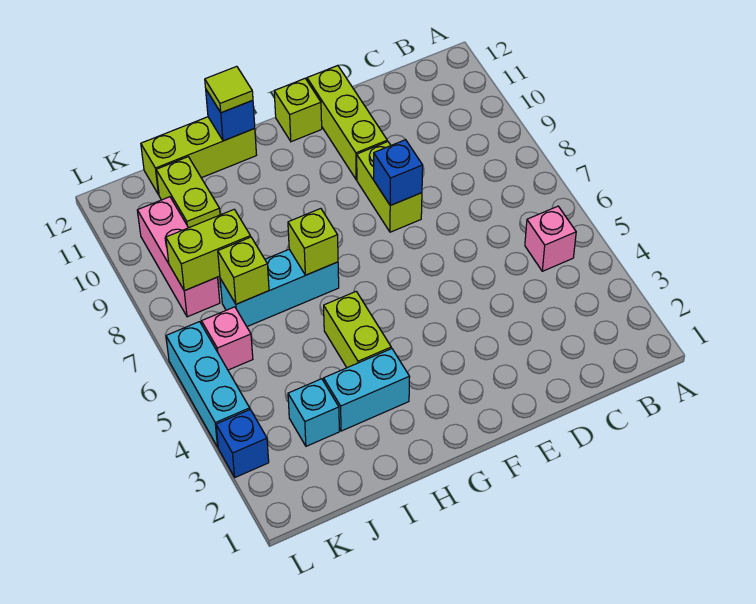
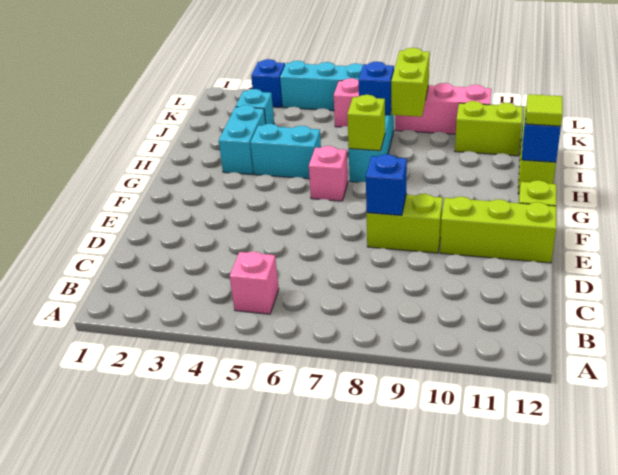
none -> pink 1x1 brick [309,146,348,201]
lime 1x2 brick [324,292,391,368] -> cyan 1x2 brick [250,124,321,179]
lime 1x1 brick [218,237,269,304] -> blue 1x1 brick [359,62,394,115]

